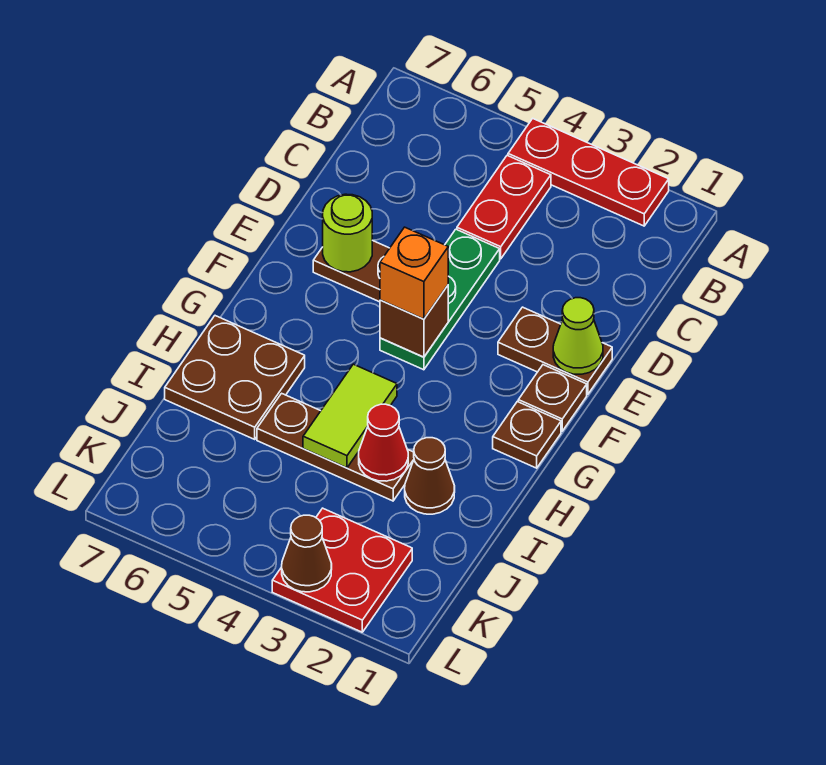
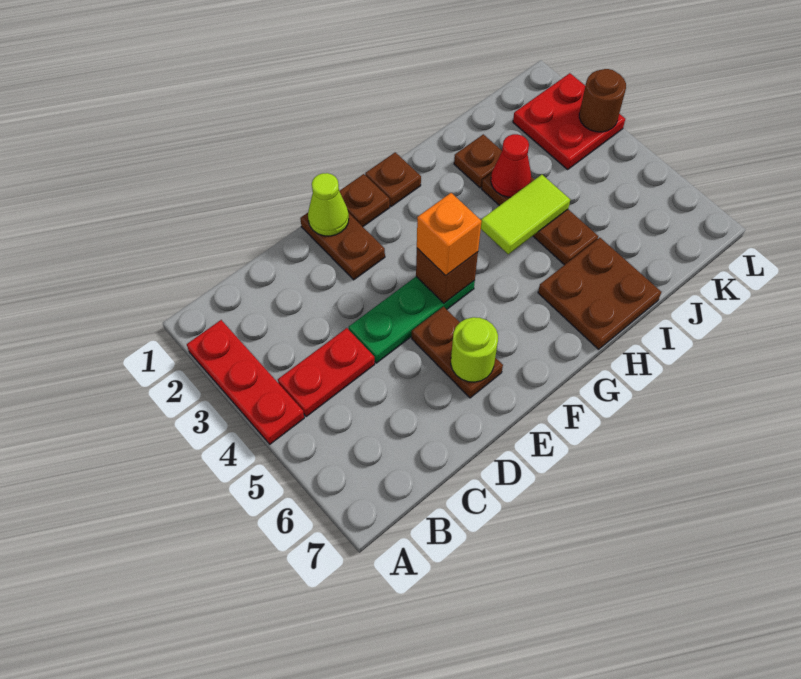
brown 1x1 cone [405,438,455,514] -> brown 1x1 plate [454,134,502,188]
brown 1x1 cone [282,515,332,592] -> brown 1x1 round brick [579,69,626,132]

